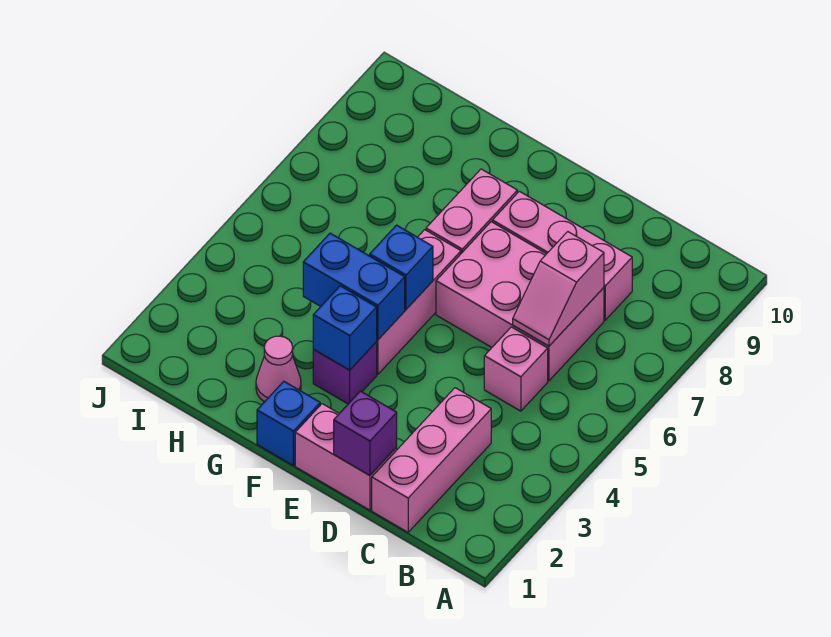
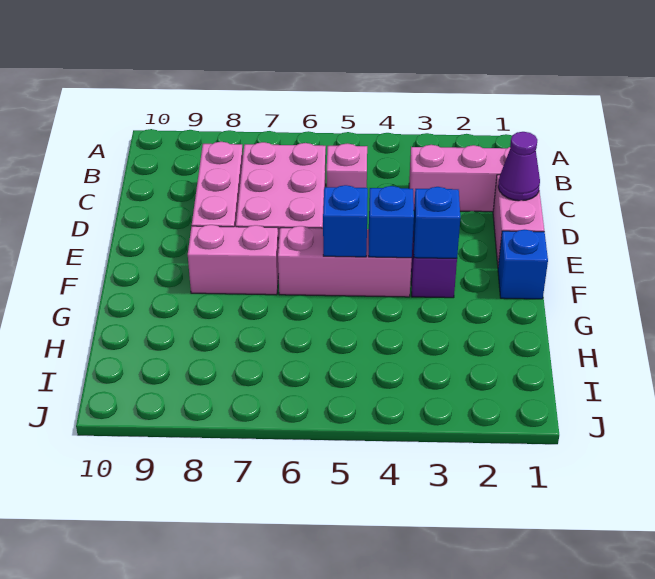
pink 1x2 slope [513,232,604,346] -> none
purple 1x1 brick [334,391,397,475] -> purple 1x1 cone [498,132,540,201]
blue 1x2 brick [303,233,405,340] -> blue 1x1 brick [369,186,414,258]
pink 1x1 cone [256,336,301,402] -> none

